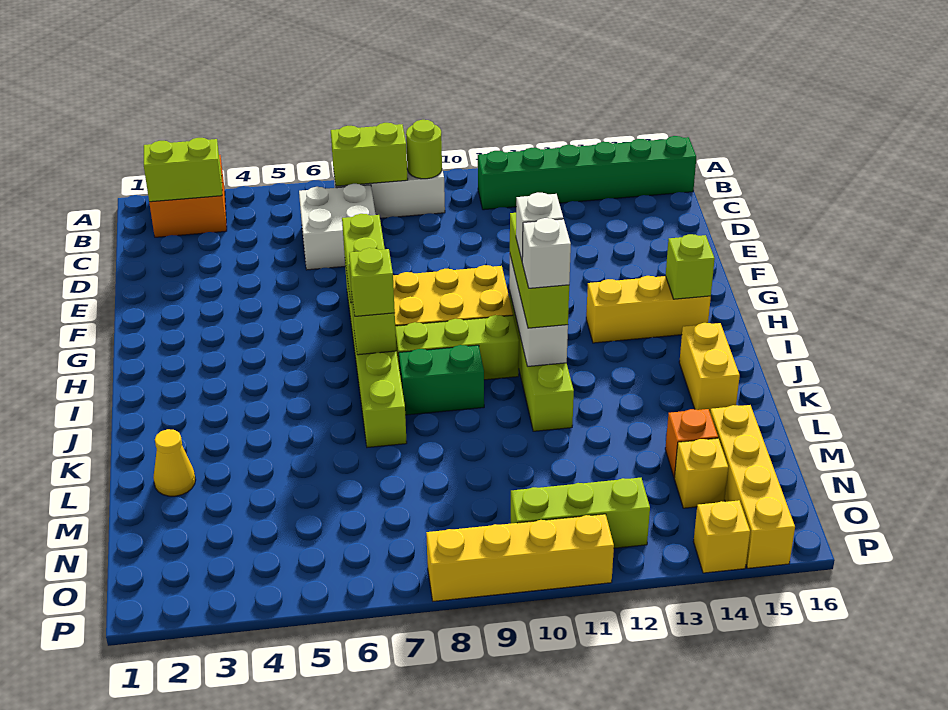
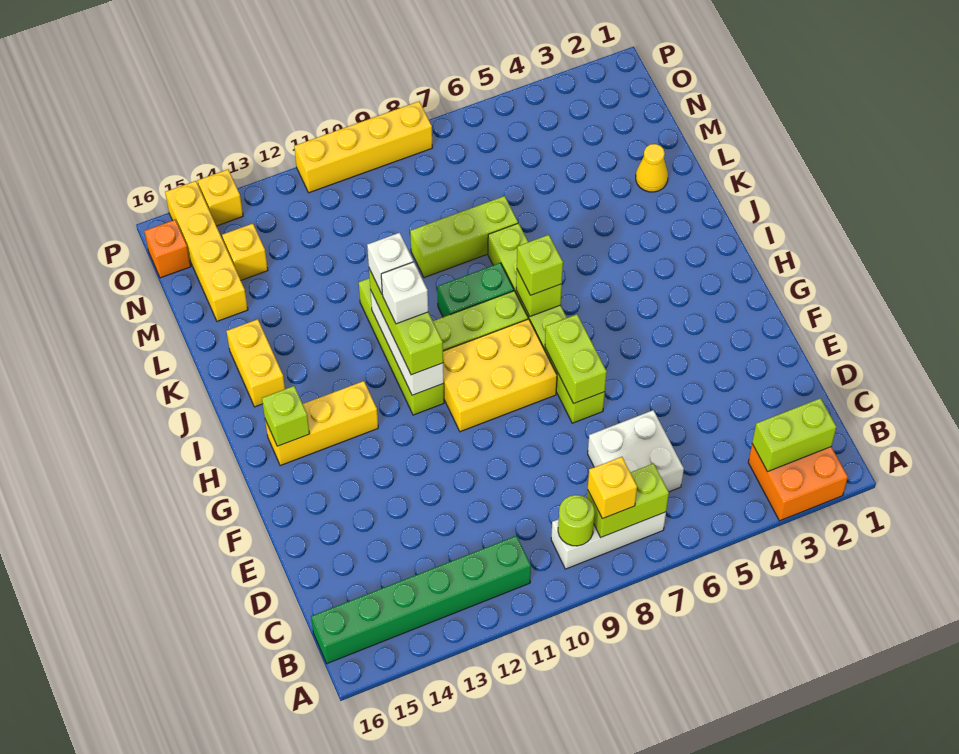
none -> yellow 1x1 brick [588,457,637,519]
orange 1x1 brick [665,409,718,478] -> orange 1x1 brick moved to [144,220,191,278]
lime 1x3 brick [511,478,650,548] -> lime 1x3 brick moved to [410,196,518,278]

